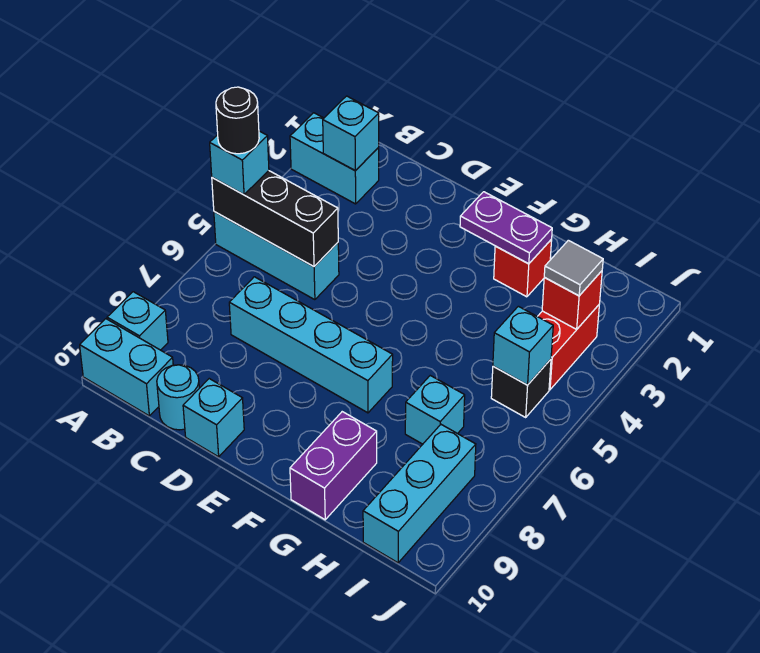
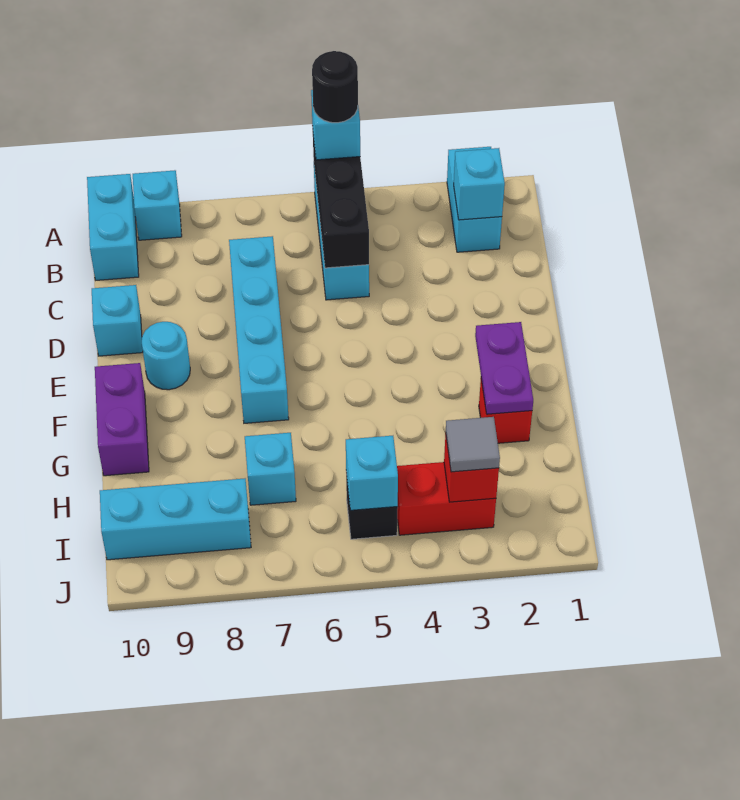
cyan 1x1 round brick [157,365,199,430] -> cyan 1x1 round brick moved to [142,322,190,390]
purple 1x2 brick [290,412,377,520] -> purple 1x2 brick turned to [95,363,149,476]

